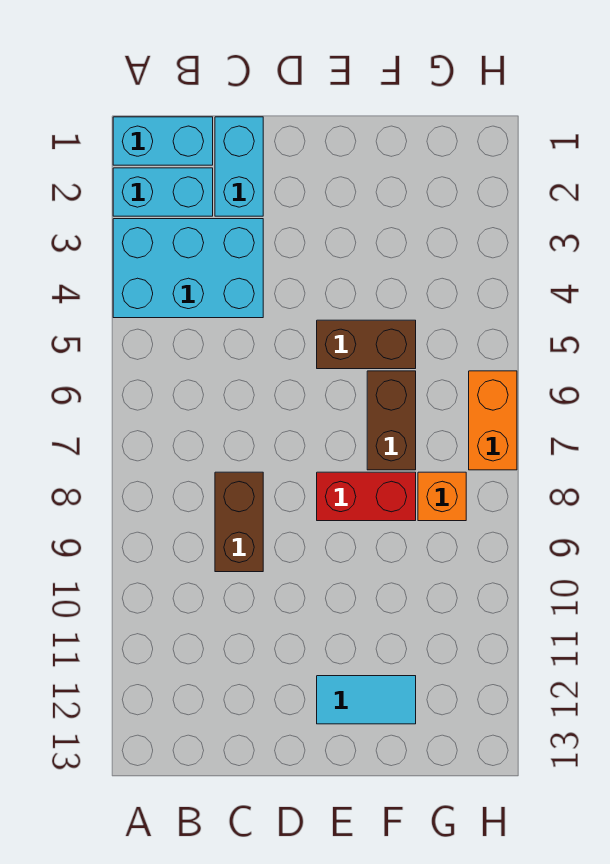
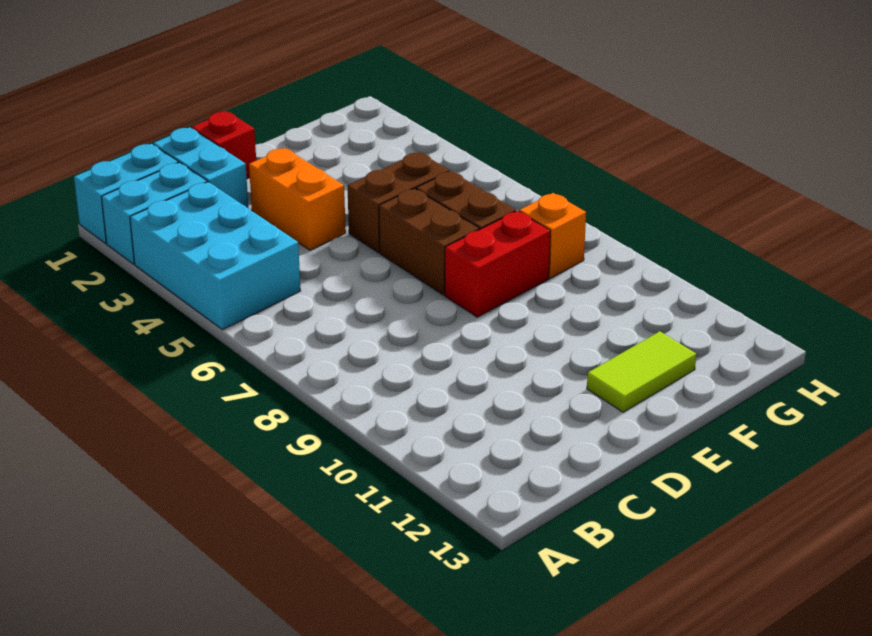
cyan 2x3 brick [113,219,263,318] -> cyan 2x3 brick turned to [130,182,300,330]
brown 1x2 brick [215,472,263,572] -> brown 1x2 brick moved to [379,189,479,295]
none -> red 1x1 brick [192,111,256,179]
cyan 1x2 tile [317,676,416,724] -> lime 1x2 tile [587,331,696,412]
orange 1x2 brick [469,371,517,470] -> orange 1x2 brick moved to [249,148,346,250]

